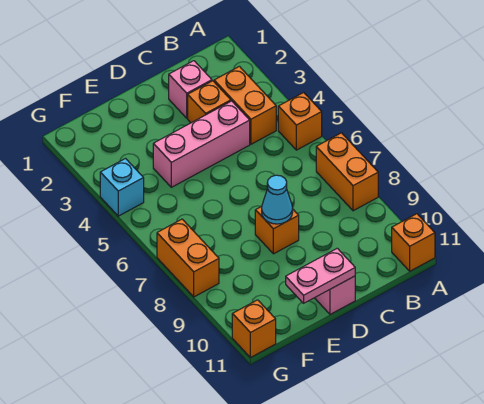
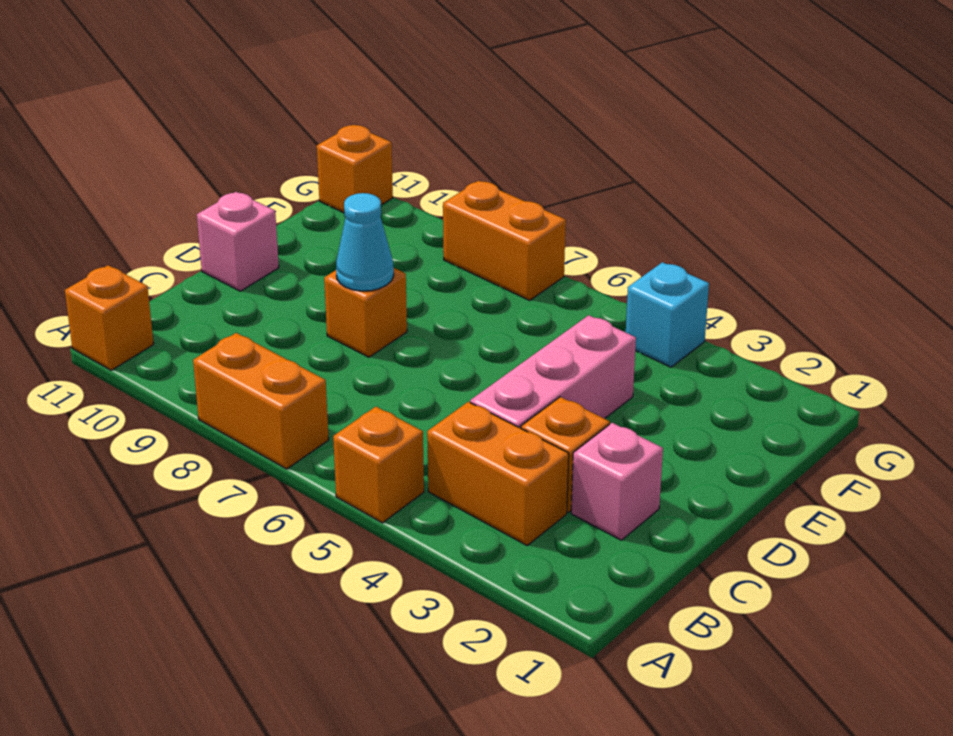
pink 1x2 plate [286,248,355,303] -> none

